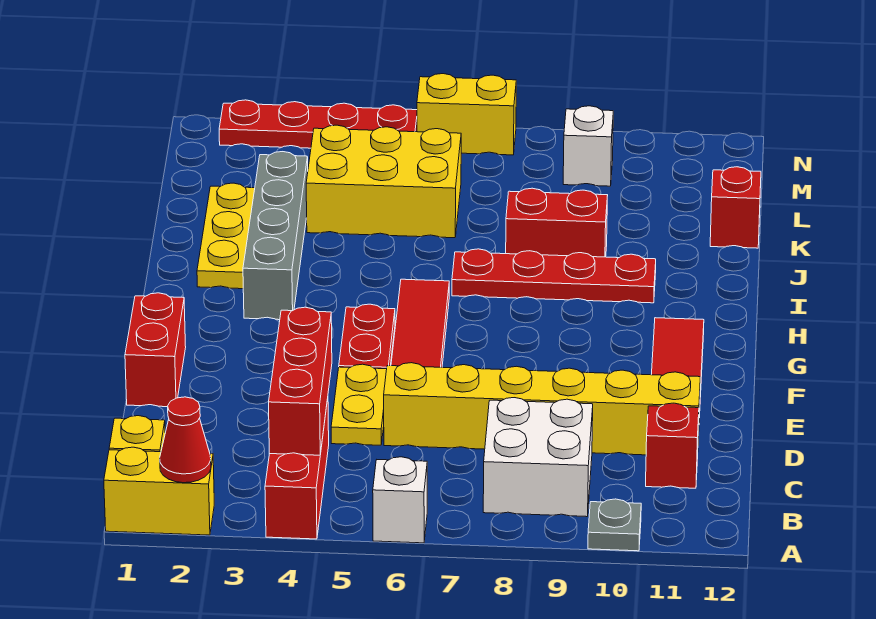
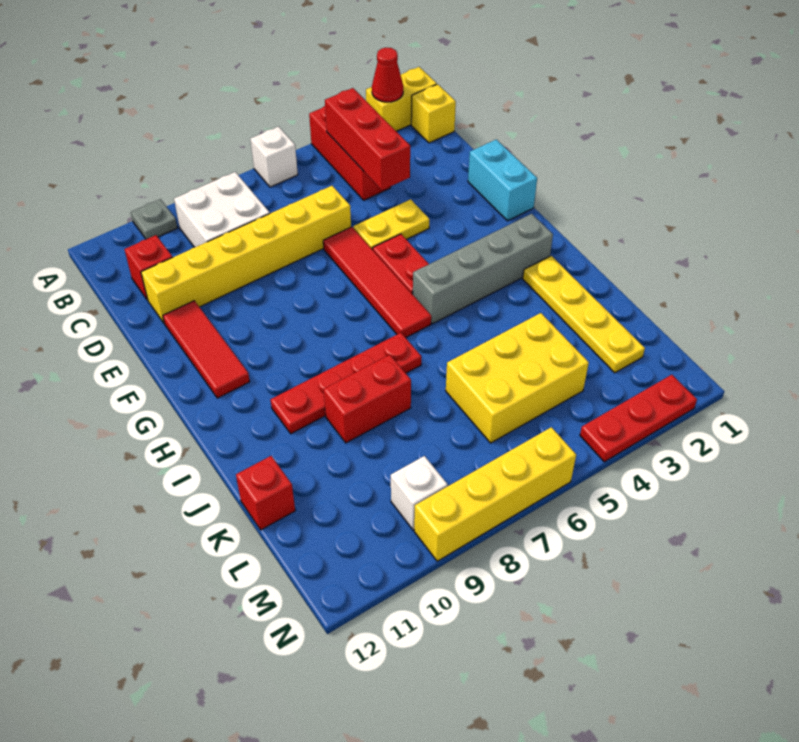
yellow 1x2 plate [331,364,387,445] -> yellow 1x2 plate turned to [353,199,429,250]
red 1x2 brick [125,293,186,407] -> cyan 1x2 brick [468,139,537,221]
grey 1x4 brick [243,152,308,320] -> grey 1x4 brick turned to [413,214,553,324]
yellow 1x3 plate [197,183,255,289] -> yellow 1x4 plate [523,256,645,373]
red 1x4 plate [219,100,417,148] -> red 1x3 plate [580,375,697,462]
yellow 1x2 brick [417,74,516,155] -> yellow 1x4 brick [414,427,576,561]

